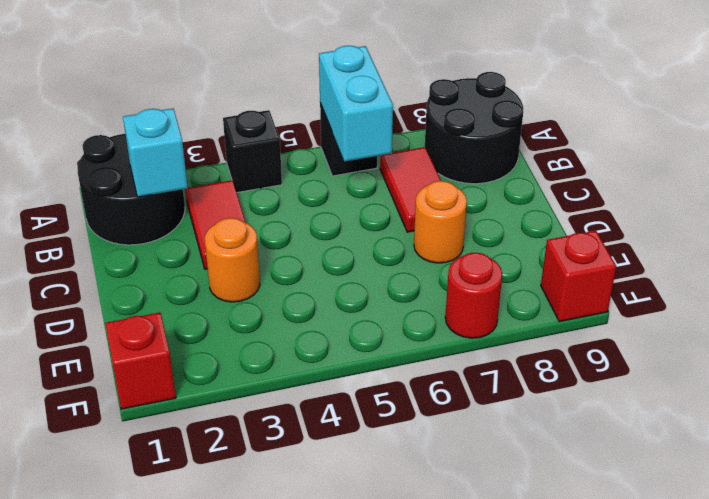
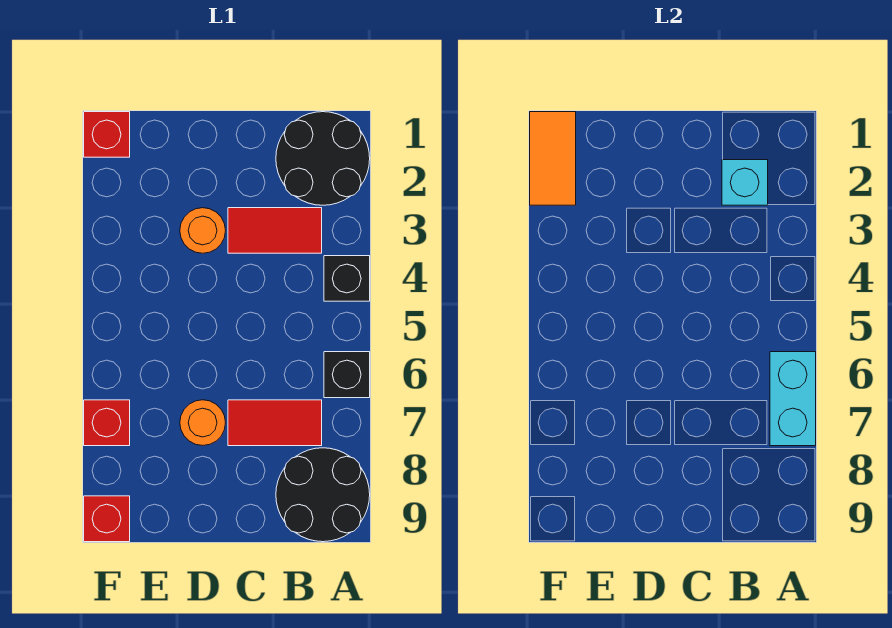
cyan 1x2 brick [319,46,393,162] -> cyan 1x2 brick turned to [770,352,816,446]
none -> orange 1x2 tile [530,112,576,205]
red 1x1 round brick [445,253,502,338] -> red 1x1 brick [84,400,130,446]

